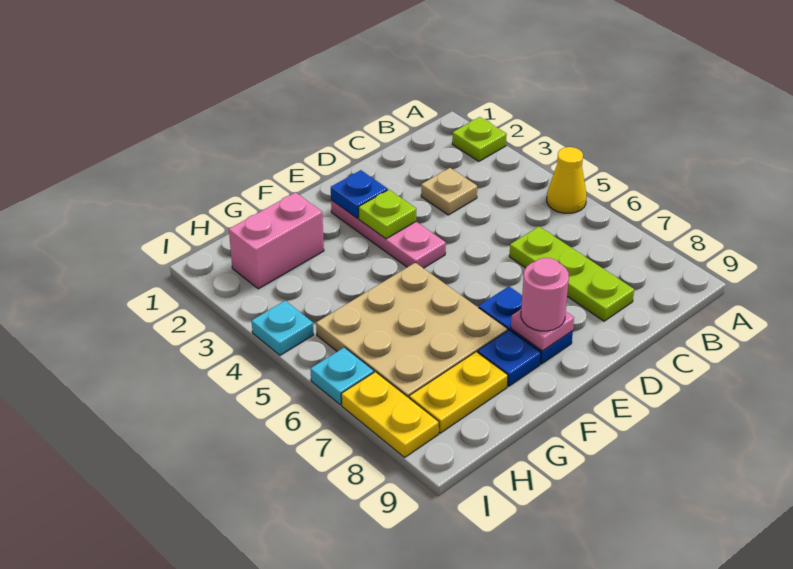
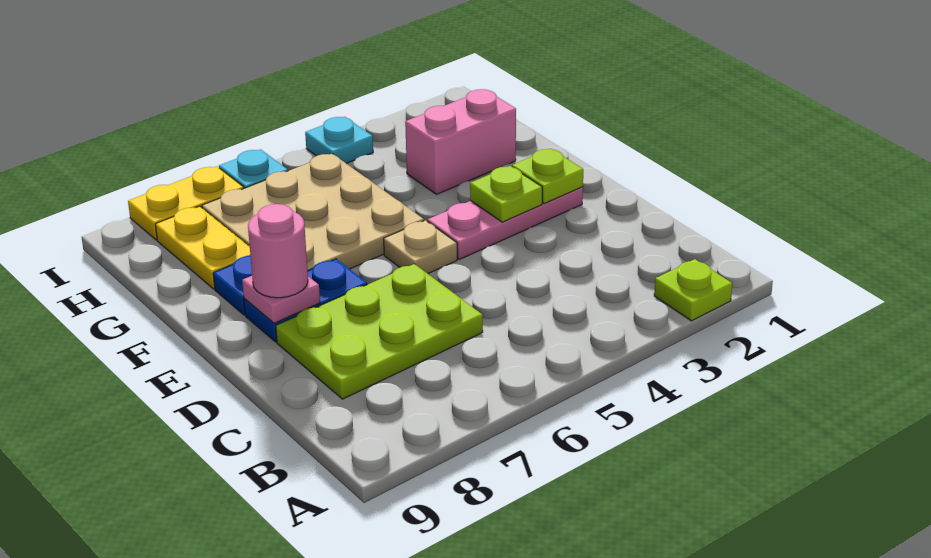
yellow 1x1 cone [547,147,587,213] -> none
tan 1x1 plate [421,168,477,215] -> tan 1x1 plate moved to [384,220,457,274]
lime 1x3 plate [509,227,634,321] -> lime 2x3 plate [276,264,483,399]
blue 1x1 plate [331,170,388,218] -> lime 1x1 plate [512,149,583,204]
pink 1x2 brick [229,192,324,289] -> pink 1x2 brick turned to [405,89,516,194]

